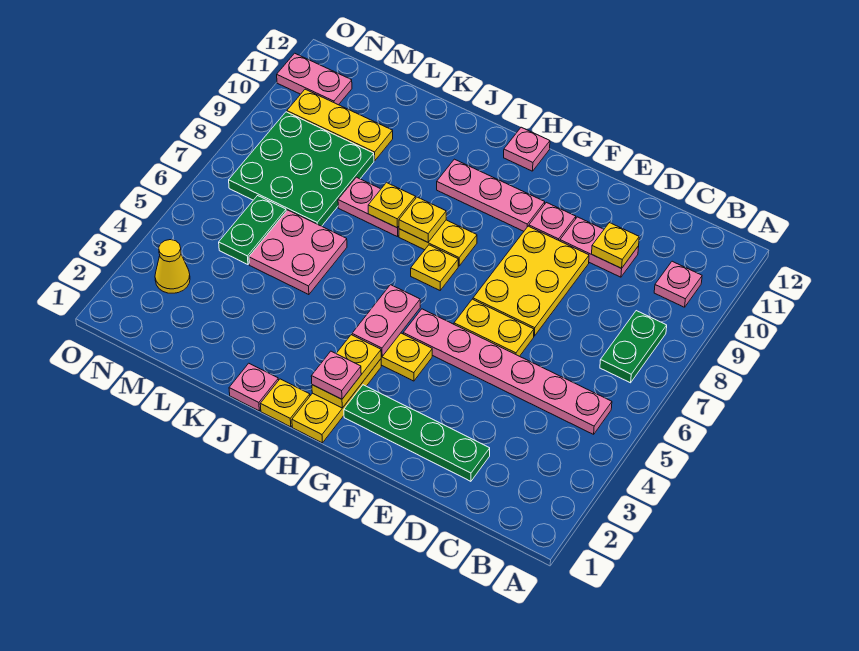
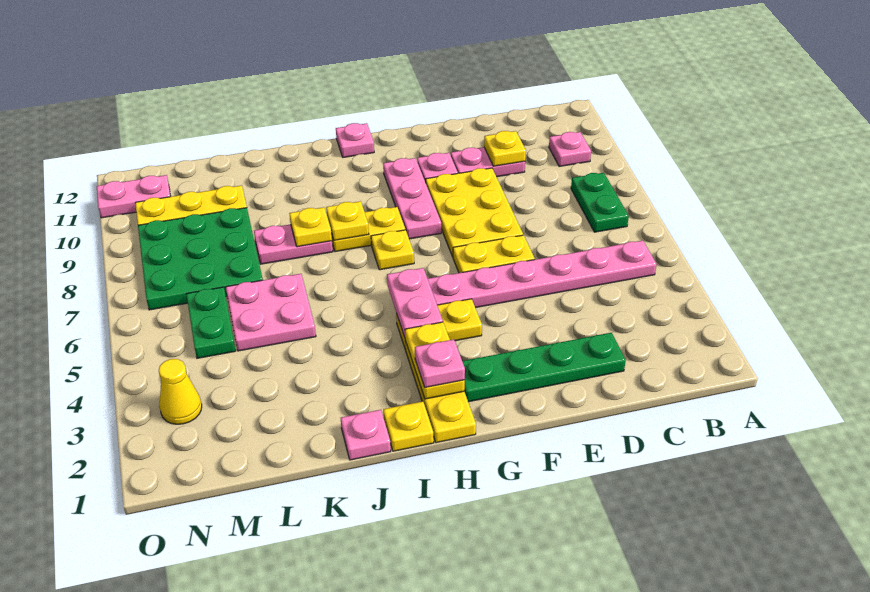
pink 1x3 plate [437,159,545,231] -> pink 1x3 plate turned to [383,158,441,239]

